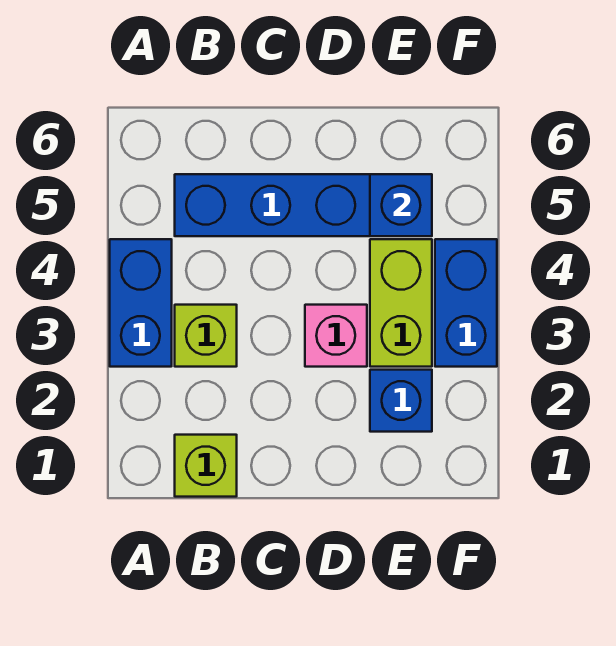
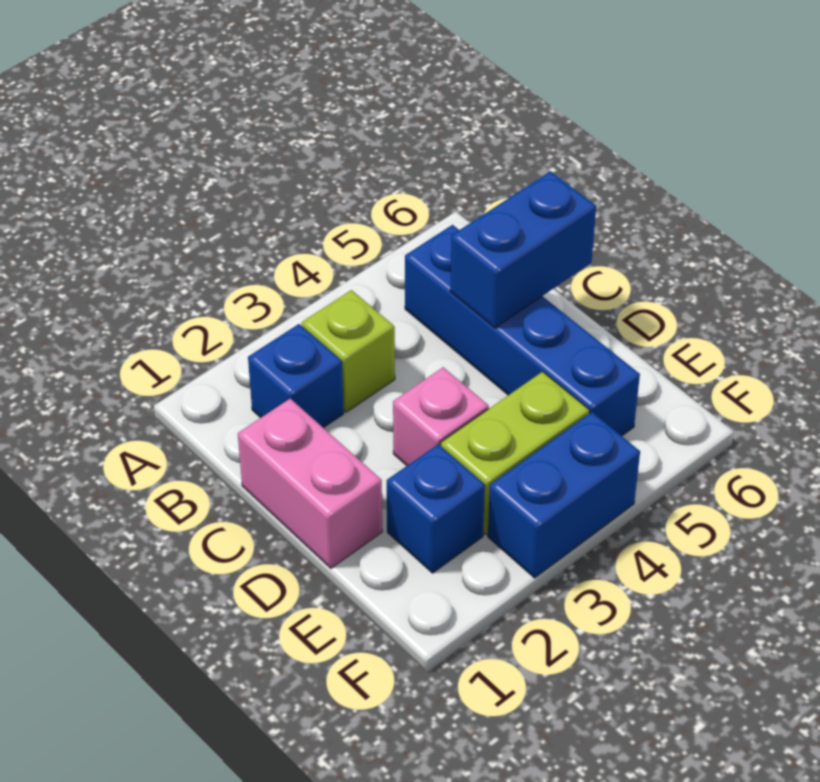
blue 1x2 brick [110,239,172,367] -> blue 1x2 brick moved to [450,171,596,328]
lime 1x1 brick [175,435,237,497] -> none
none -> pink 1x2 brick [238,399,382,568]
blue 1x1 brick [370,174,432,236] -> blue 1x1 brick moved to [248,324,344,428]

